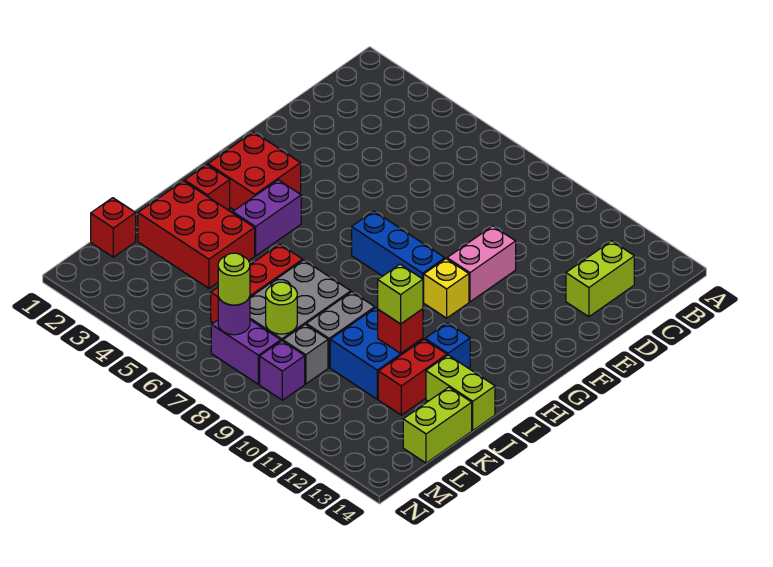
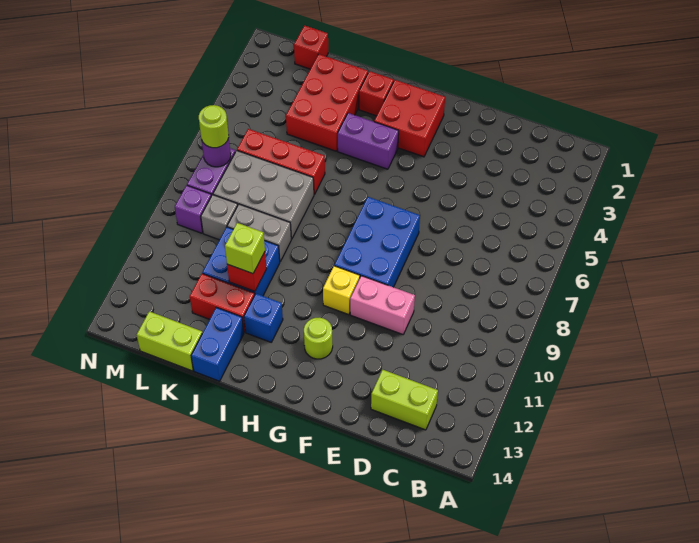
blue 1x3 brick [352,211,445,302] -> blue 2x3 brick [334,197,420,287]
lime 1x2 brick [426,355,495,430] -> blue 1x2 brick [191,307,244,381]
lime 1x1 round brick [266,282,297,334] -> lime 1x1 round brick moved to [304,318,333,359]

